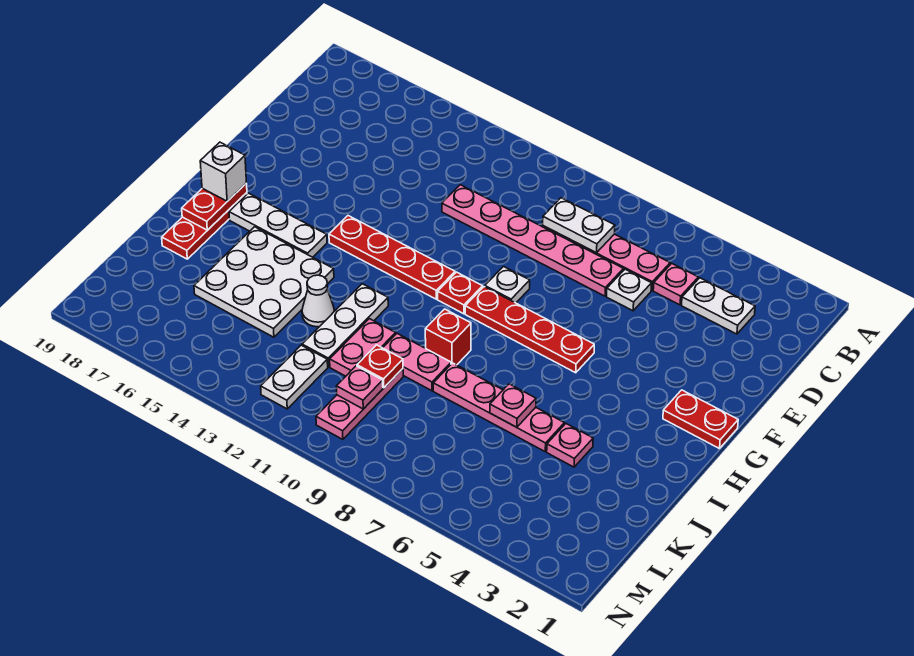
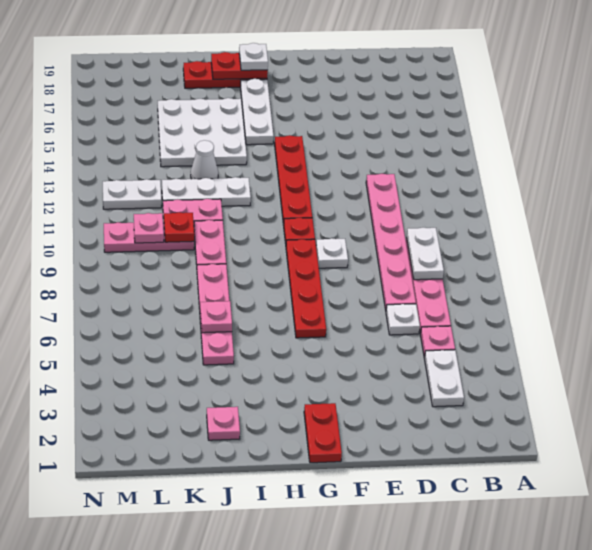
white 1x1 brick [200,142,246,201] -> white 1x1 plate [239,43,268,70]
red 1x1 brick [425,309,471,365] -> none
pink 1x1 plate [547,424,593,467] -> pink 1x1 plate moved to [207,407,240,440]

